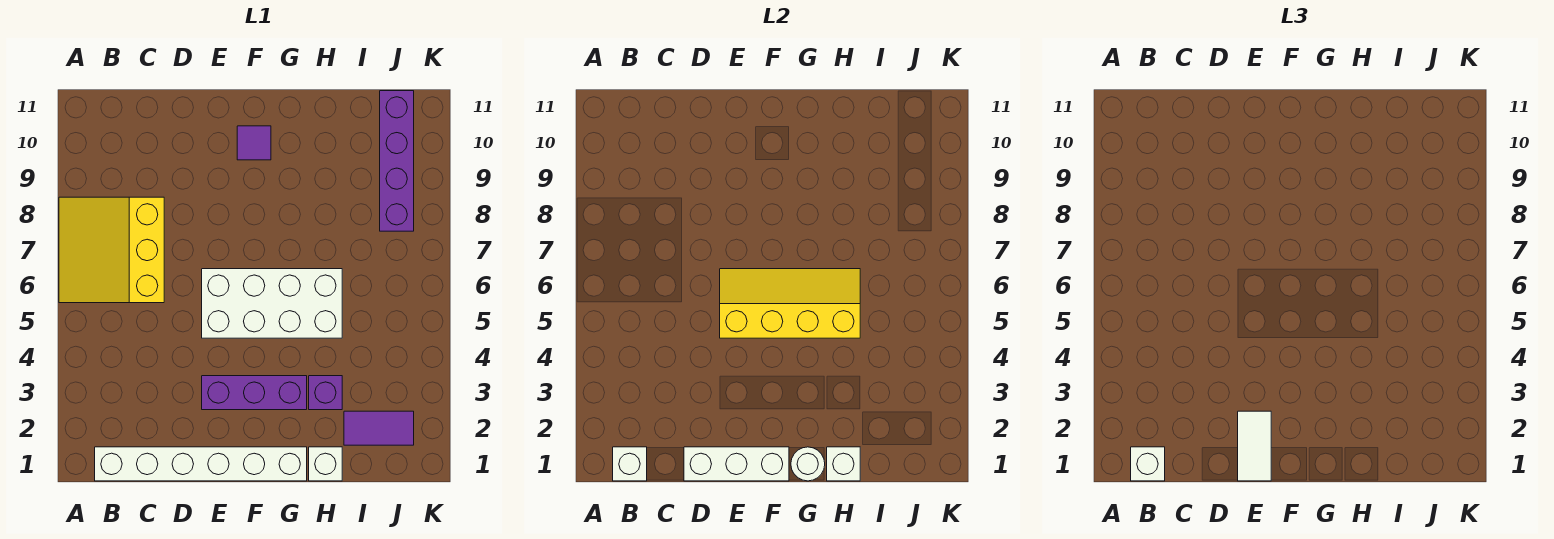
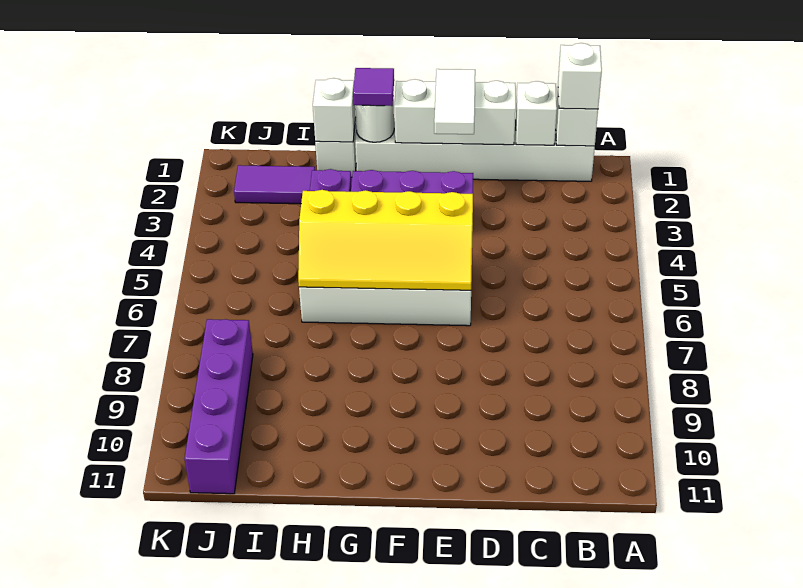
yellow 3x3 slope [59,197,164,303] -> none
none -> white 1x1 brick [515,81,557,145]
purple 1x1 tile [237,126,271,160] -> purple 1x1 tile moved to [353,68,394,106]

